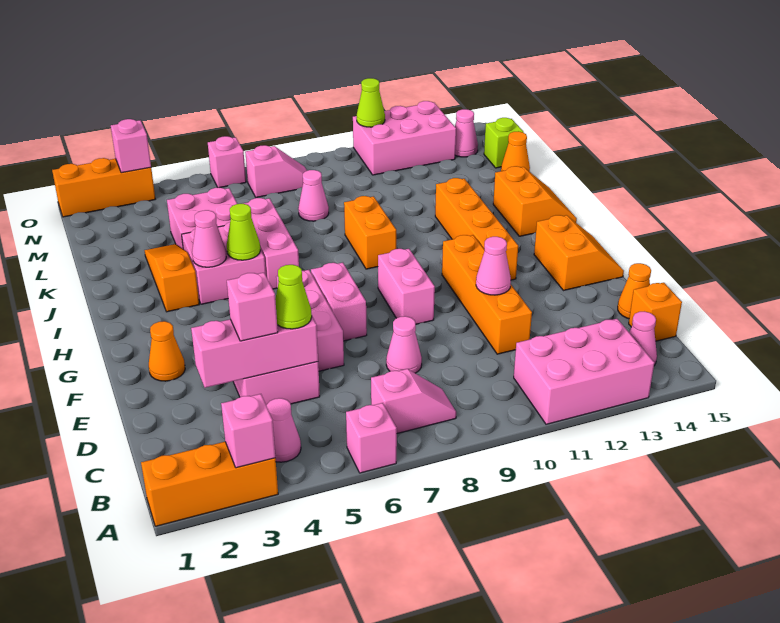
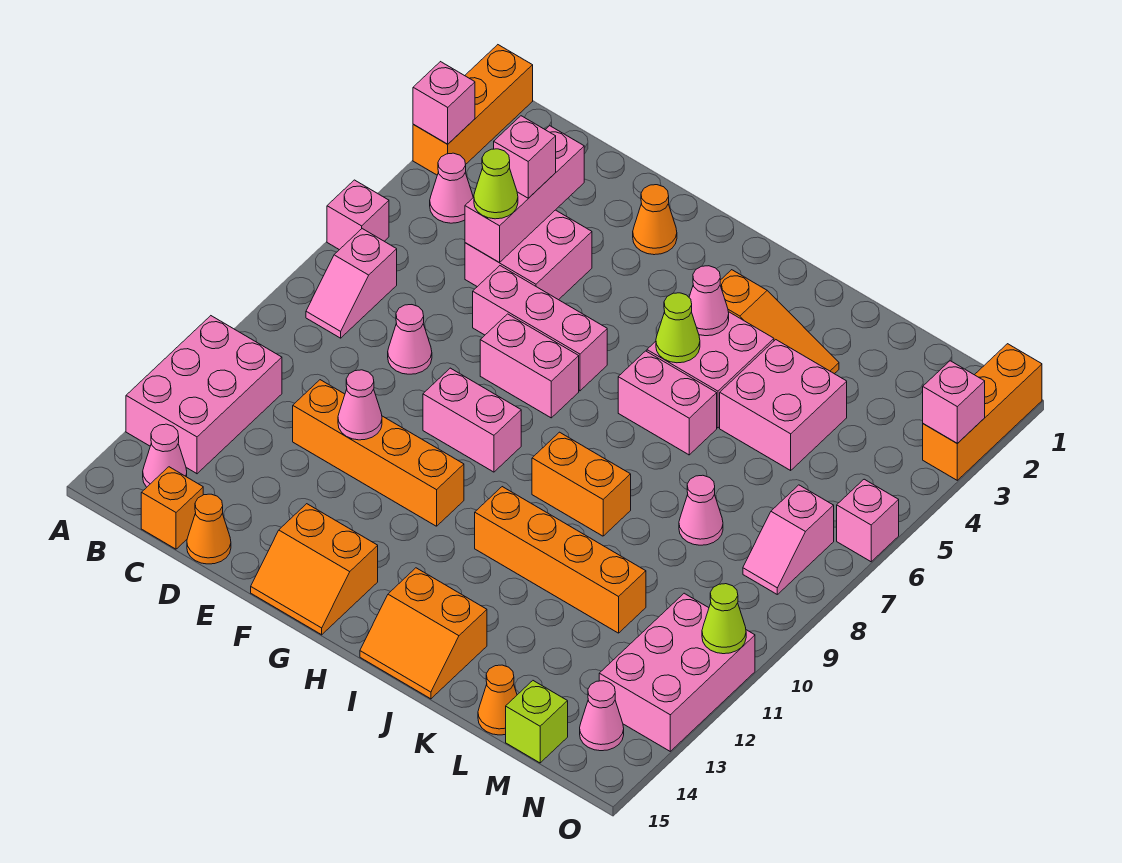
orange 1x4 brick [435,178,518,280] -> orange 1x4 brick moved to [475,487,646,633]
pink 1x3 brick [243,198,299,289] -> pink 1x2 brick [618,351,717,455]

